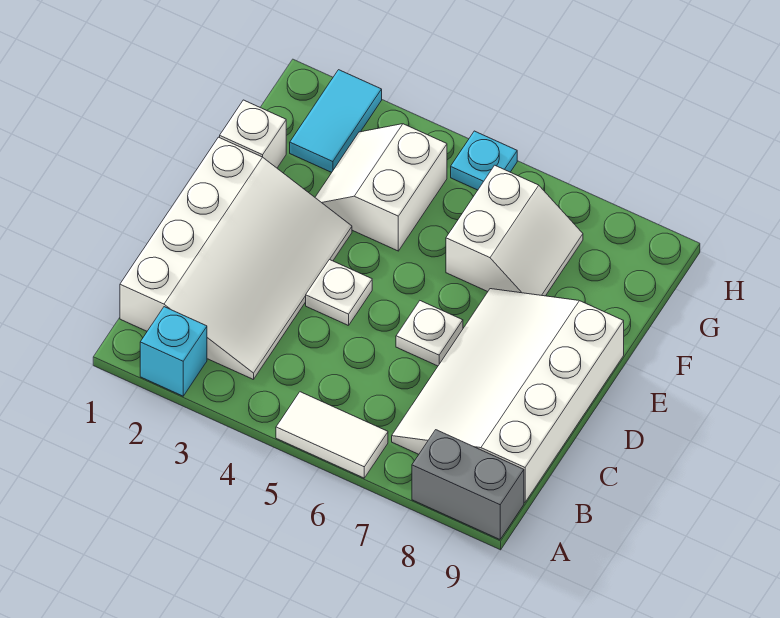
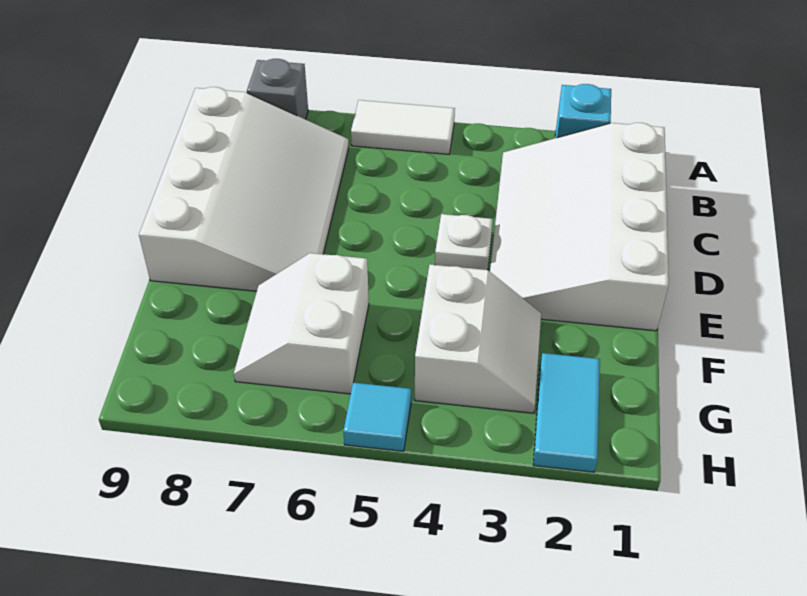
grey 1x2 brick [412,430,524,539] -> grey 1x1 brick [247,59,308,119]
white 1x1 plate [396,301,463,366] -> none
white 1x1 brick [220,100,286,168] -> none
cyan 1x1 plate [451,131,517,190] -> cyan 1x1 tile [343,383,411,451]

